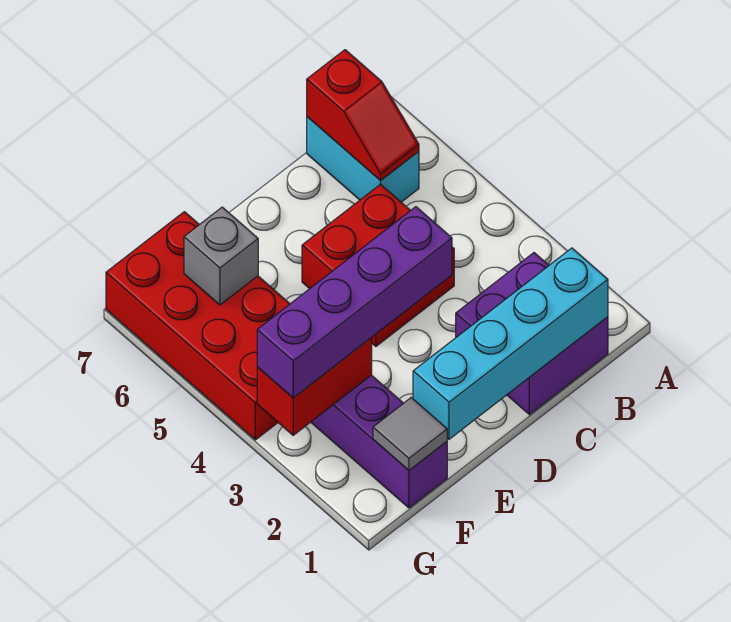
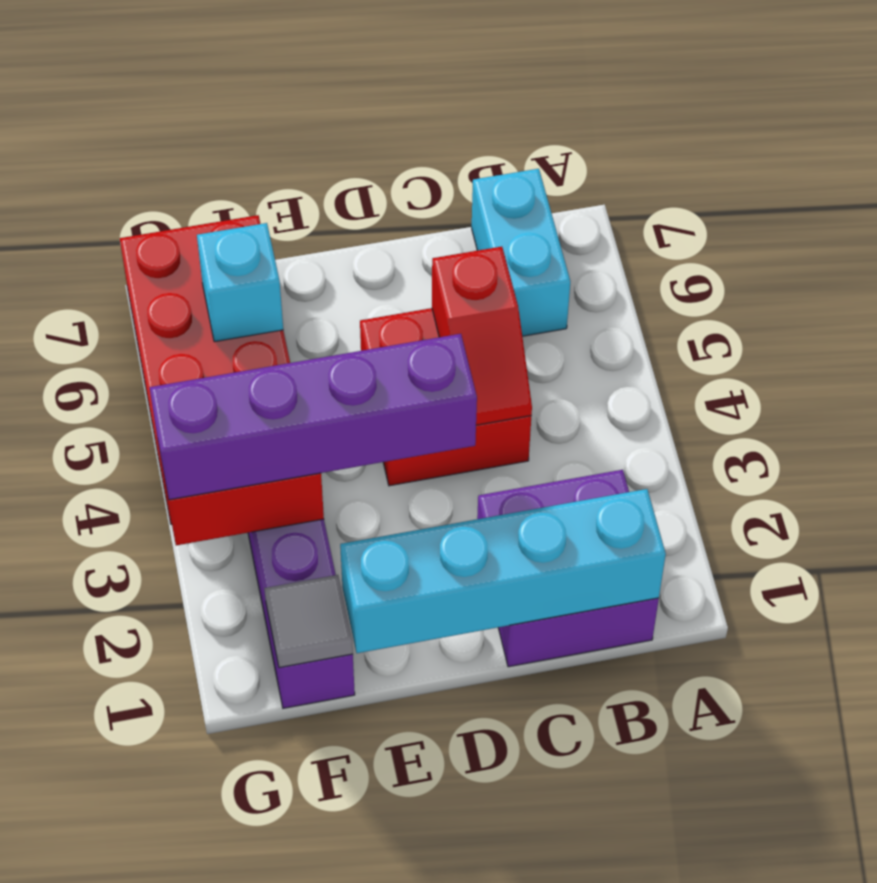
red 1x2 slope [307,50,419,181] -> red 1x2 slope moved to [432,247,532,425]
grey 1x1 brick [184,207,258,305] -> cyan 1x1 brick [197,223,283,342]

